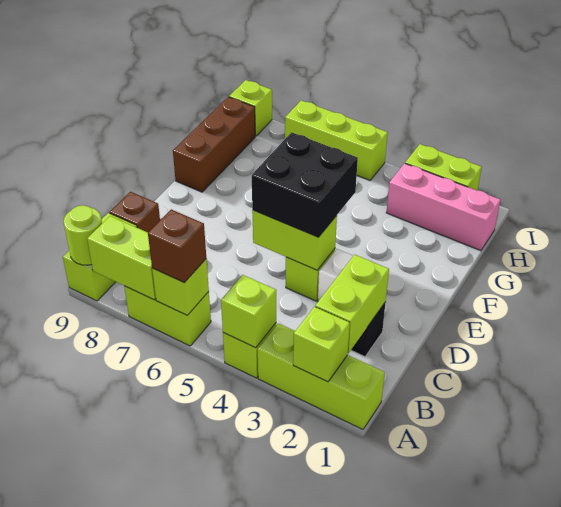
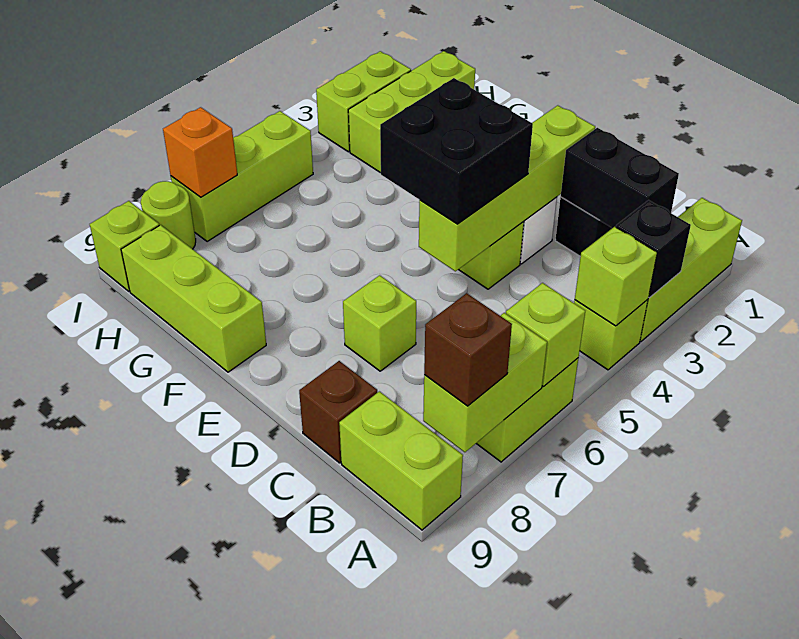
lime 1x1 brick [293,307,350,382] -> lime 1x1 brick moved to [343,275,416,371]
none -> black 1x1 brick [616,200,691,297]
brown 1x1 brick [148,209,206,283] -> brown 1x1 brick moved to [424,293,512,406]
lime 1x1 round brick [64,205,102,265] -> lime 1x1 round brick moved to [141,181,196,249]
lime 1x2 brick [315,255,389,353] -> black 1x2 brick [561,128,679,228]
lime 1x2 brick [252,210,337,270] -> lime 1x4 brick [419,105,595,271]
brown 1x3 brick [173,97,255,192] -> lime 1x3 brick [121,225,266,372]
pink 1x3 brick [386,163,501,251] -> lime 1x3 brick [348,51,475,173]
none -> orange 1x1 brick [163,107,237,197]

